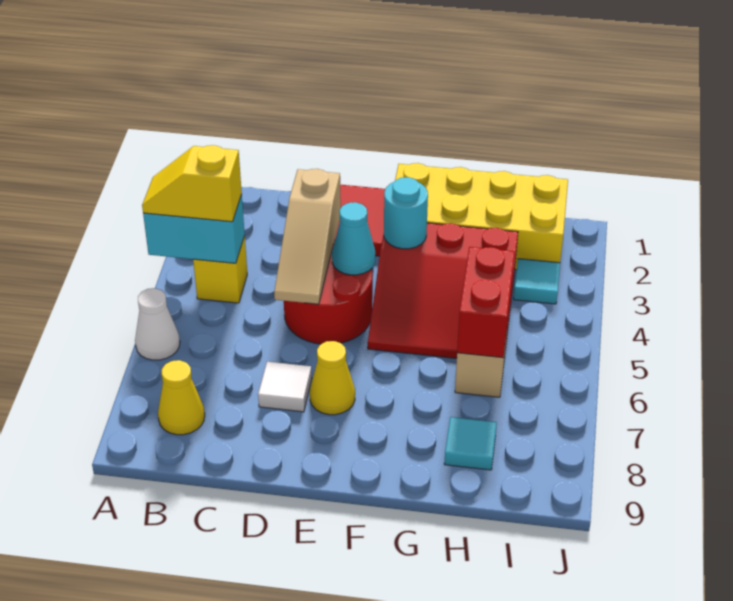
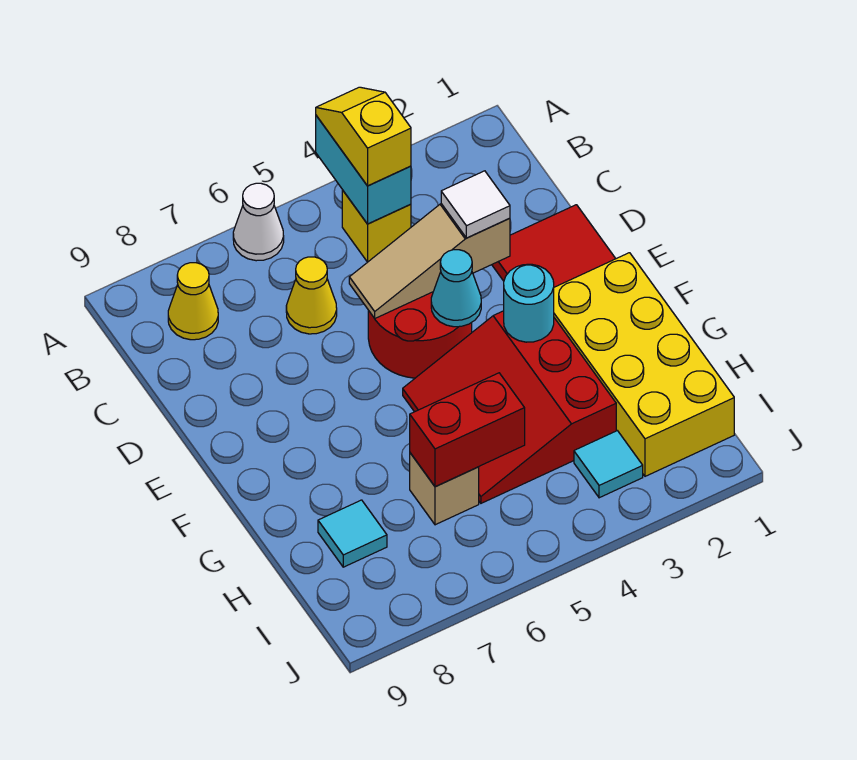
white 1x1 tile [258,362,312,412] -> white 1x1 tile moved to [441,171,510,238]
yellow 1x1 cone [310,341,355,415] -> yellow 1x1 cone moved to [286,257,337,334]

